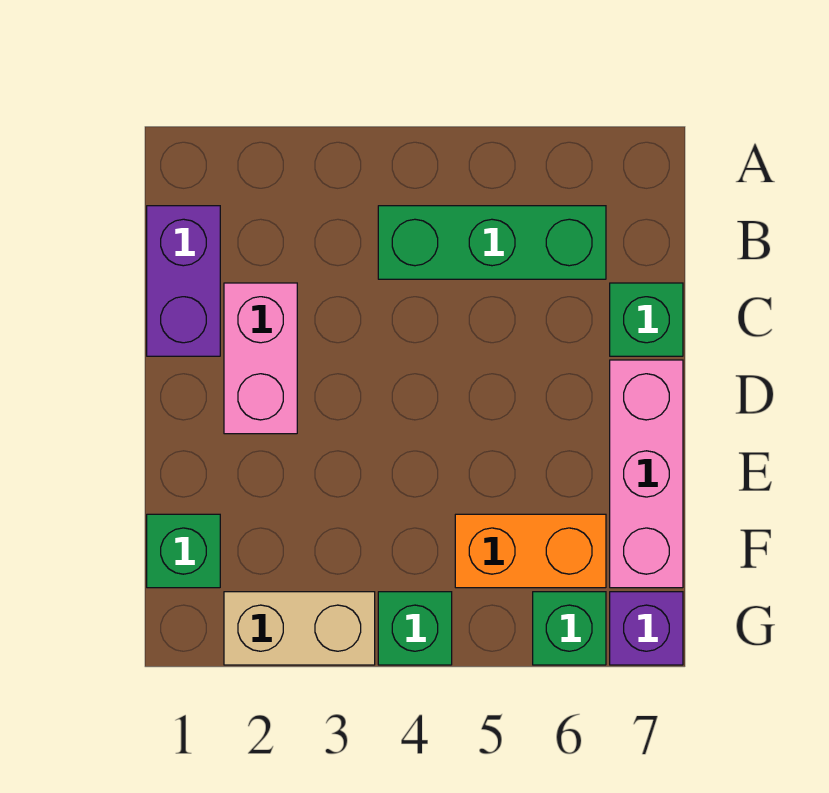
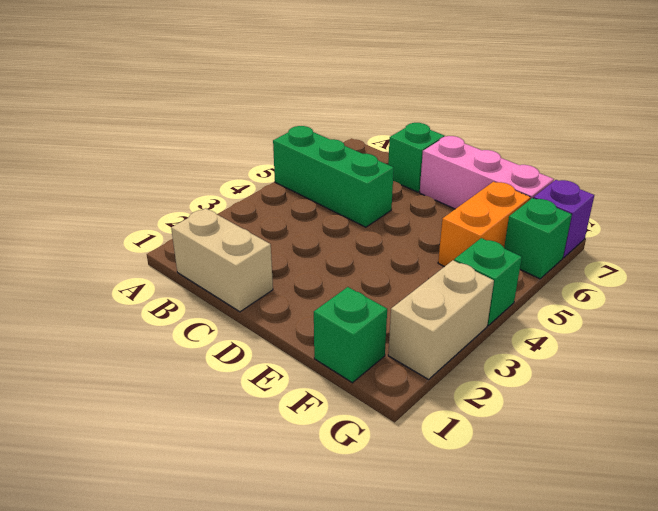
purple 1x2 brick [147,206,220,356] -> tan 1x2 brick [171,208,273,312]
green 1x3 brick [378,206,606,279] -> green 1x3 brick turned to [273,126,394,227]
pink 1x2 brick [224,283,297,434] -> none

